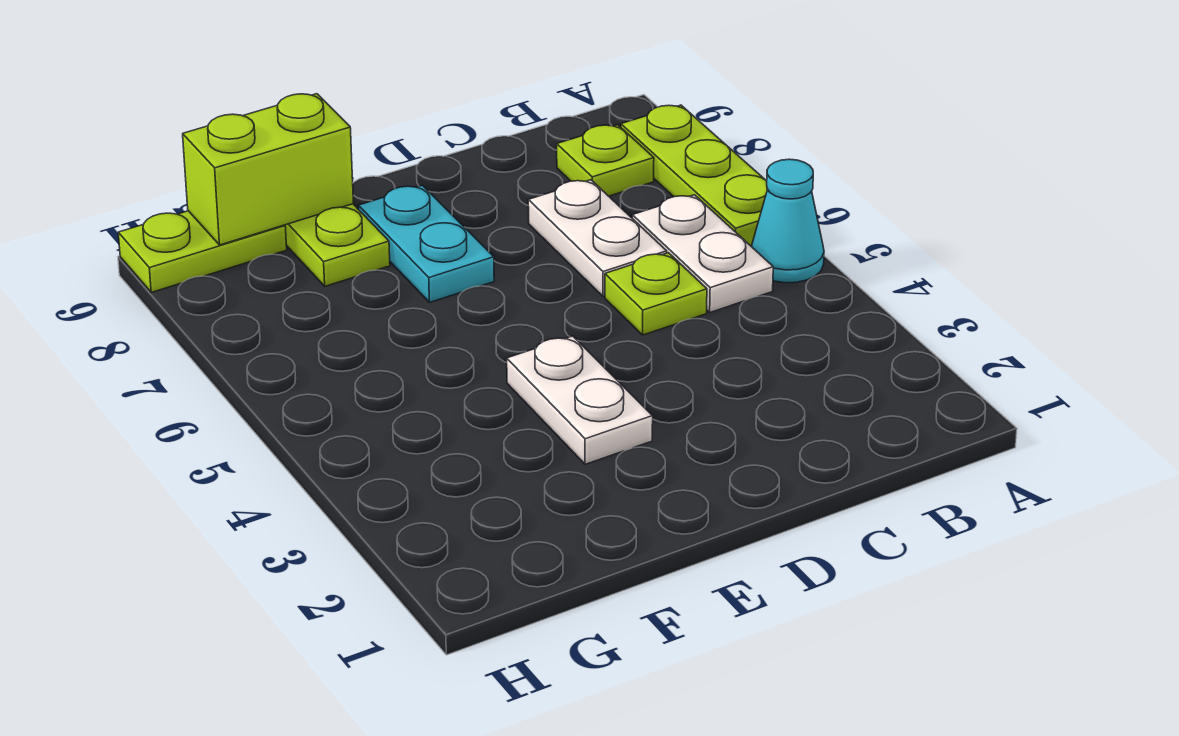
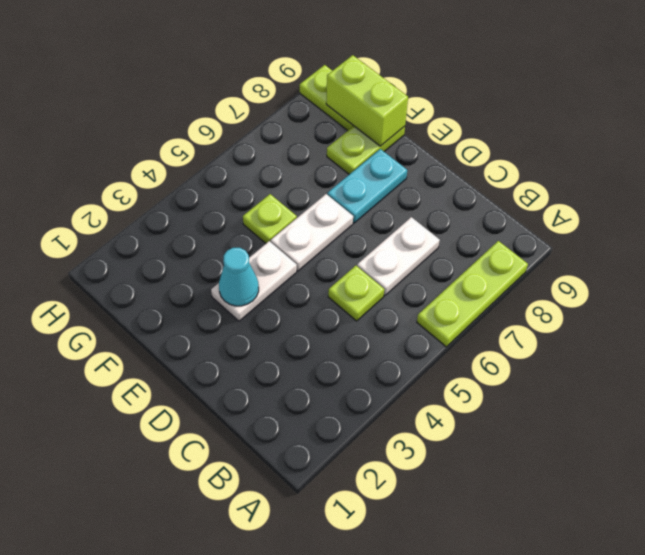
cyan 1x1 cone [751,159,824,283] -> cyan 1x1 cone moved to [219,248,259,306]
white 1x2 plate [632,195,773,312] -> white 1x2 plate moved to [271,194,353,271]
lime 1x1 plate [557,125,654,196] -> lime 1x1 plate moved to [243,194,297,243]

